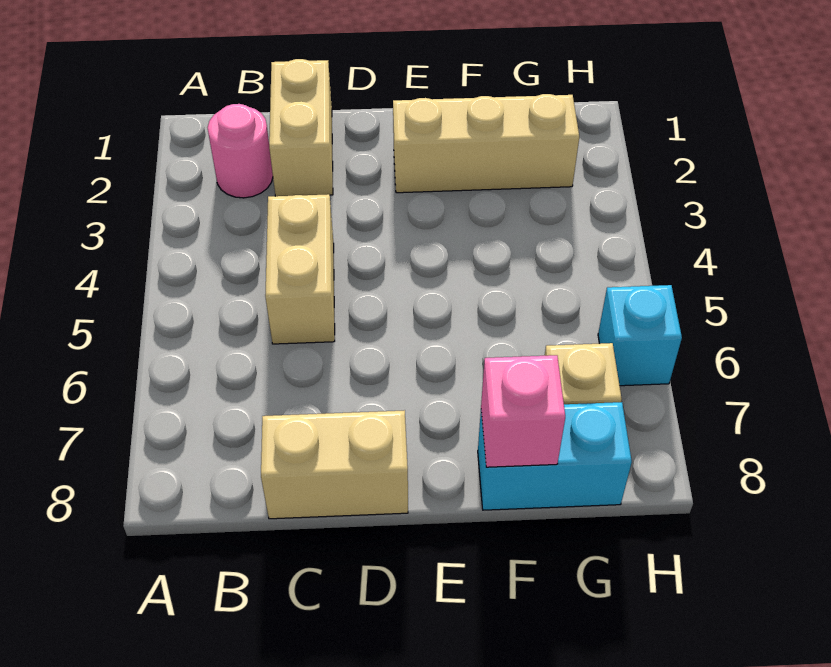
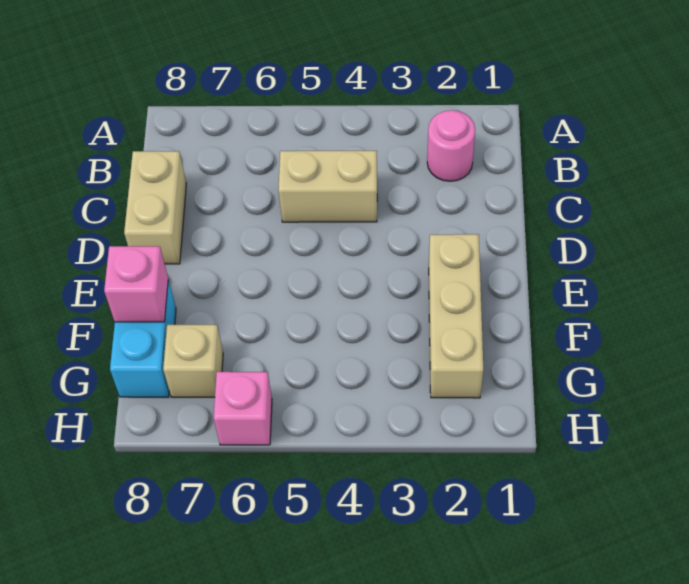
tan 1x2 brick [269,59,333,196] -> none
cyan 1x1 brick [598,285,682,386] -> pink 1x1 brick [214,372,272,445]

